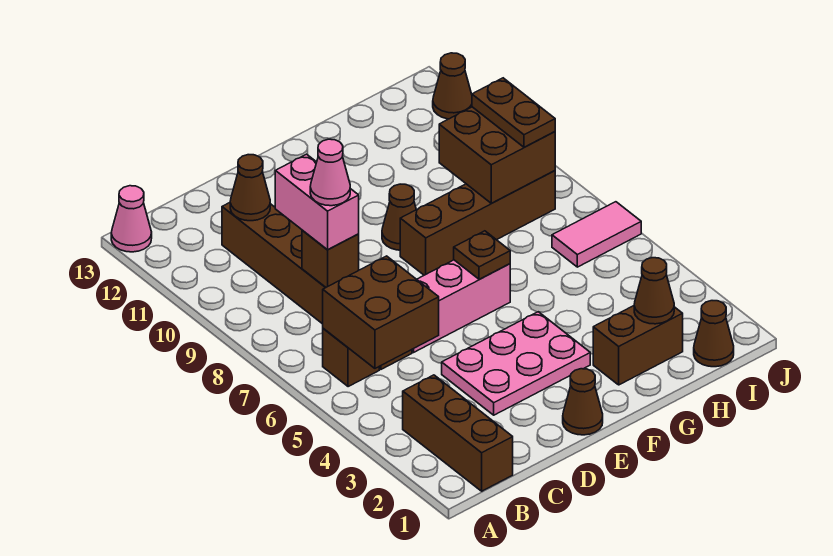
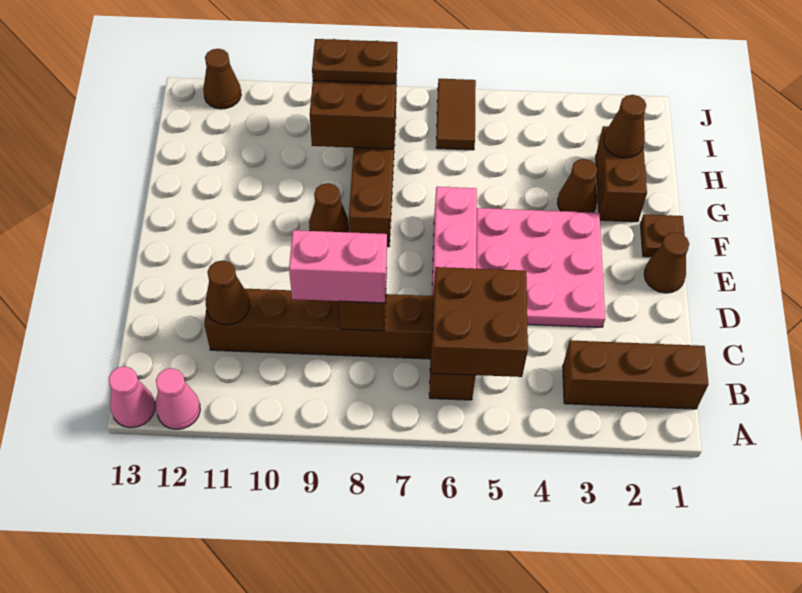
pink 1x1 cone [310,139,350,206] -> pink 1x1 cone moved to [156,368,200,429]
pink 2x3 plate [442,312,590,415] -> pink 3x3 plate [476,208,605,327]
brown 1x1 plate [454,231,510,280] -> brown 1x1 plate moved to [640,214,685,257]
brown 1x1 cone [694,301,734,367] -> brown 1x1 cone moved to [557,159,597,212]
pink 1x2 tile [552,202,641,267] -> brown 1x2 tile [436,79,476,150]

